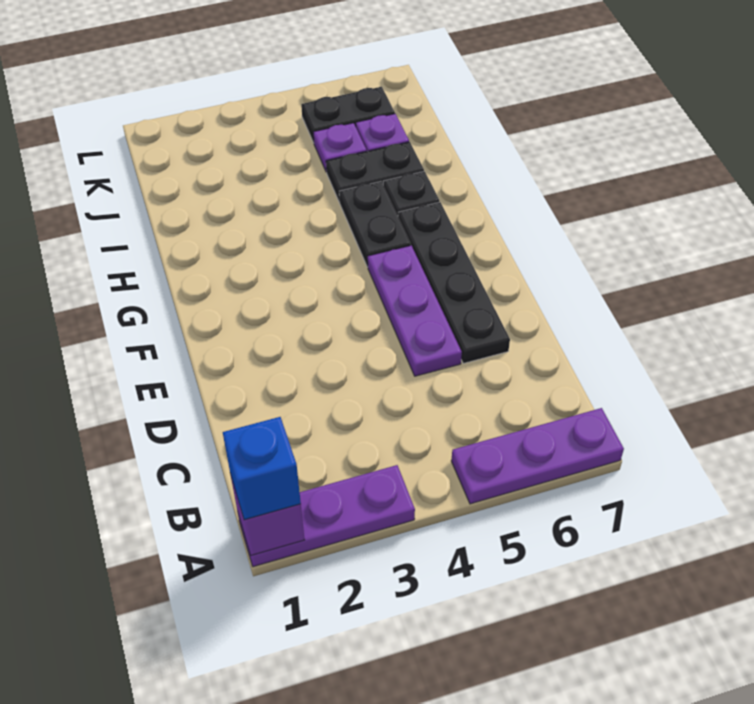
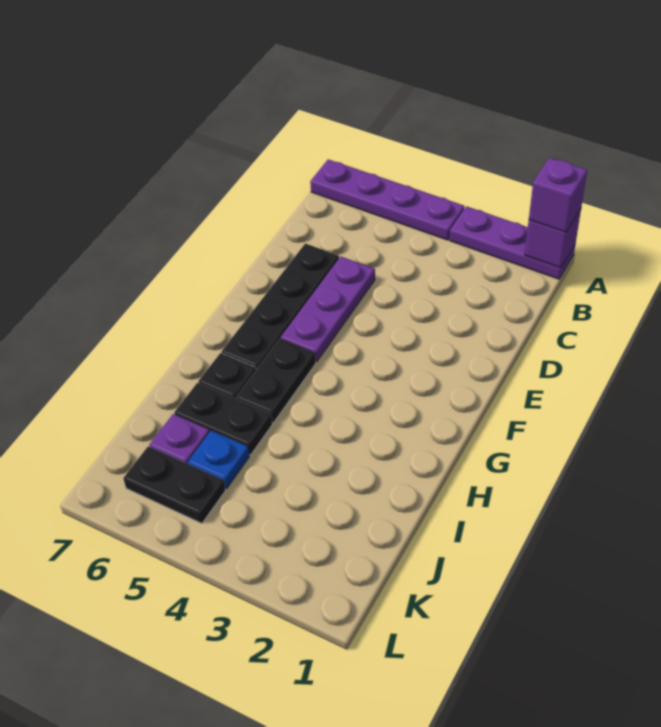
blue 1x1 brick [223,417,301,520] -> purple 1x1 brick [529,158,587,232]
purple 1x3 plate [451,408,624,504] -> purple 1x4 plate [310,159,464,240]
purple 1x1 plate [313,123,367,172] -> blue 1x1 plate [188,431,249,488]

